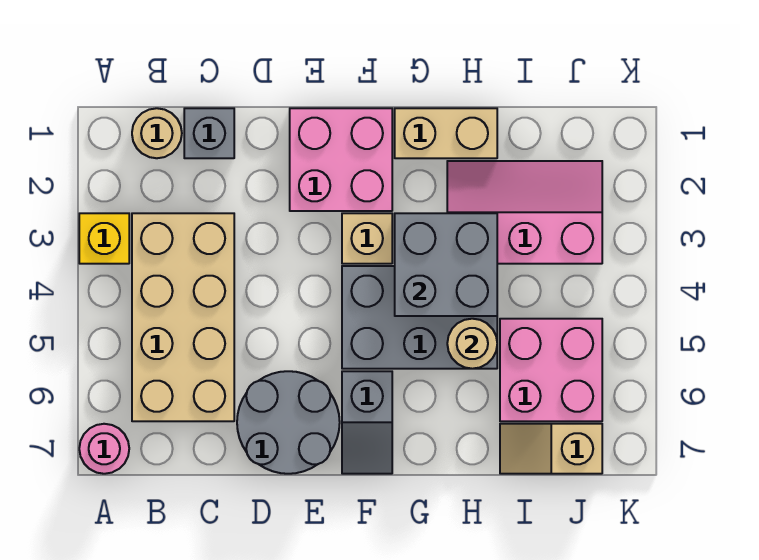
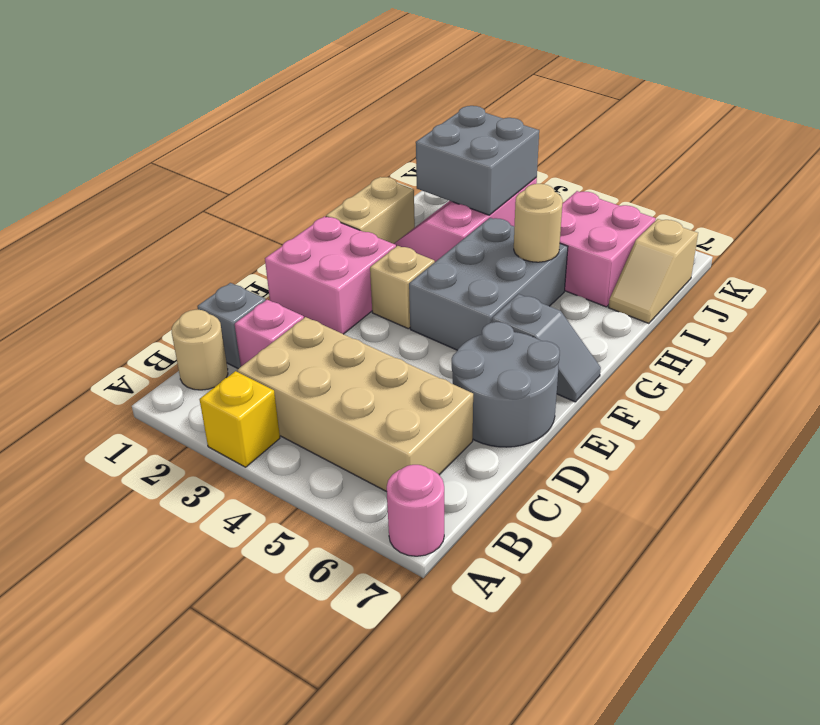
none -> pink 1x1 brick [235,300,304,366]
grey 2x2 brick [395,213,497,316] -> grey 2x2 brick moved to [416,106,539,215]

